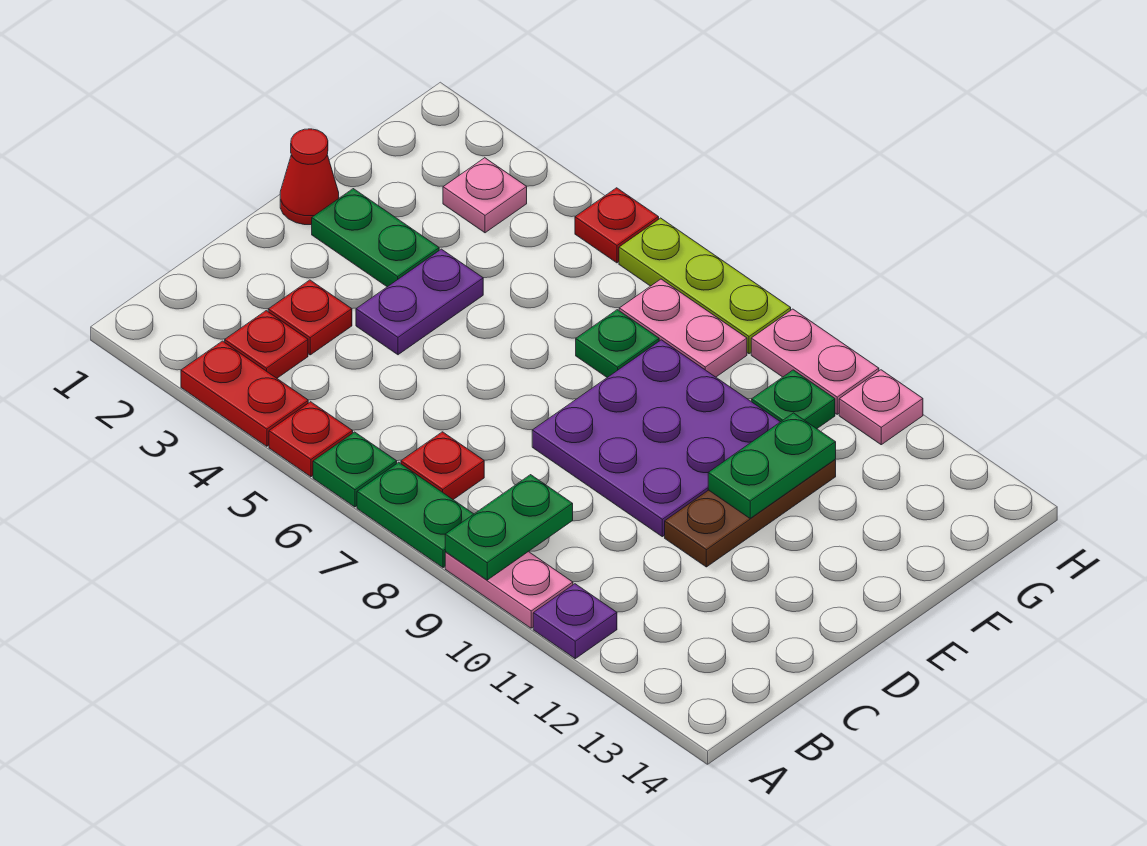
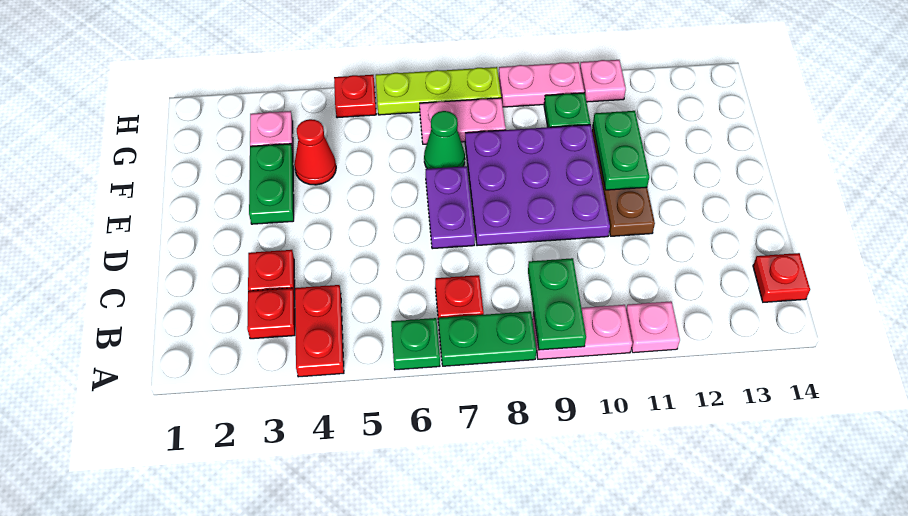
red 1x2 plate [181,341,308,446] -> red 1x2 plate turned to [295,285,344,377]
red 1x1 plate [269,402,353,477] -> red 1x1 plate moved to [753,253,810,302]
purple 1x1 plate [533,584,617,659] -> pink 1x1 plate [626,301,680,353]
purple 1x2 plate [356,249,483,355] -> purple 1x2 plate moved to [425,166,475,249]
red 1x1 cone [280,129,339,225] -> red 1x1 cone moved to [294,119,336,185]
green 1x2 plate [312,189,439,287] -> green 1x2 plate turned to [249,144,294,224]
green 1x1 plate [576,310,659,377] -> green 1x1 cone [424,111,465,169]

